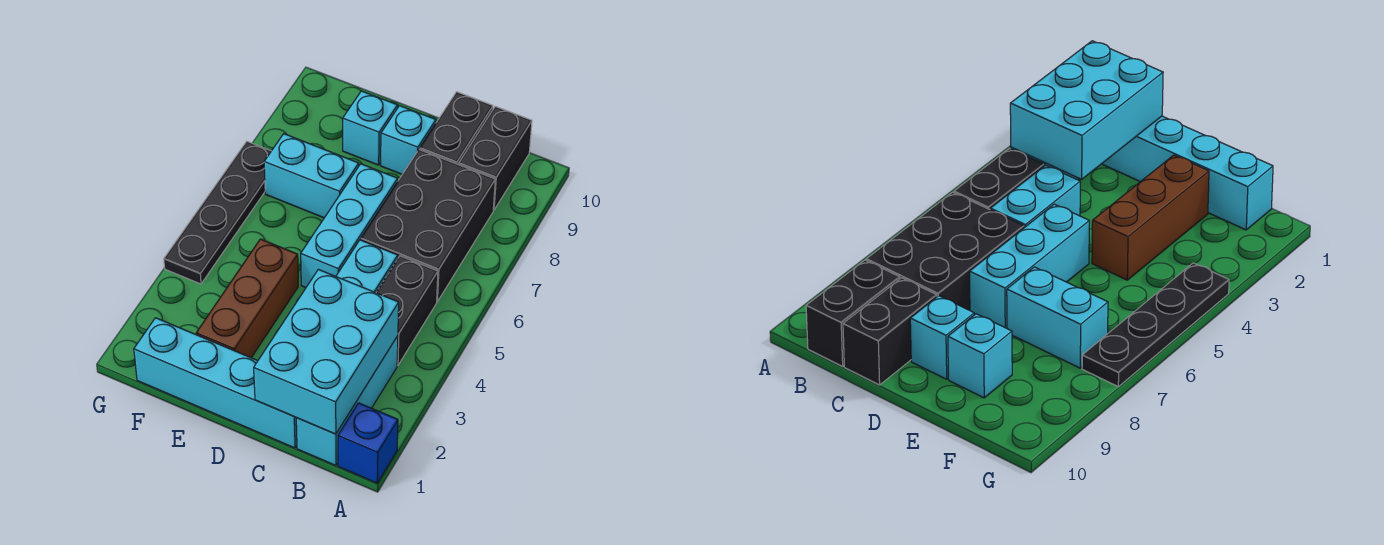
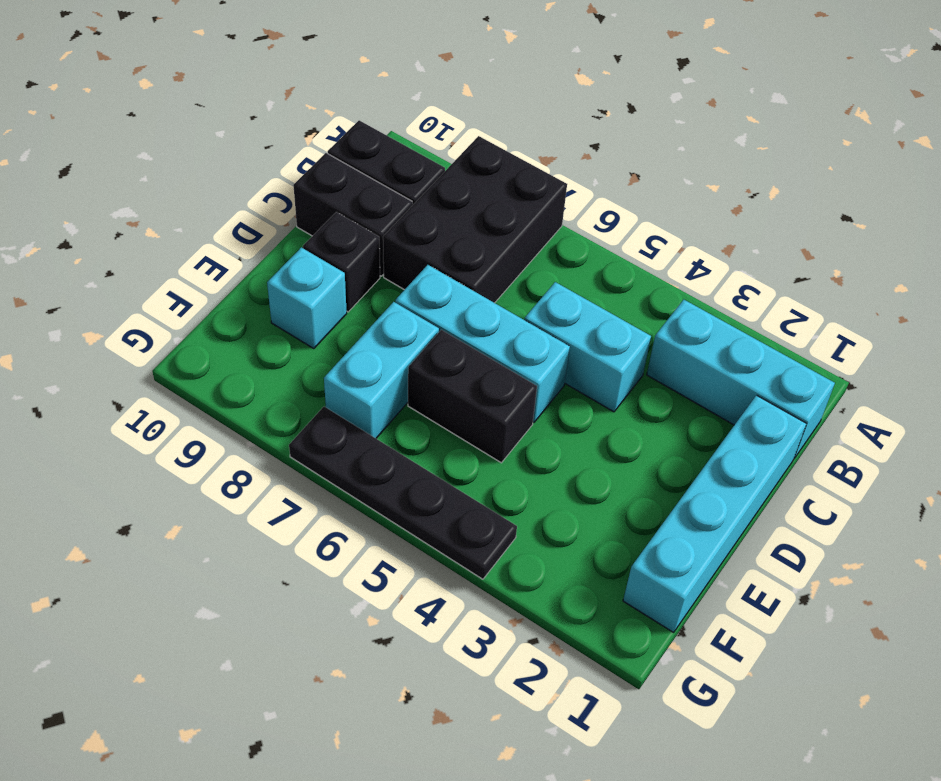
blue 1x1 brick [338,403,398,483] -> none
cyan 2x3 brick [254,269,399,434] -> none
black 1x2 brick [376,256,438,365] -> black 1x2 brick moved to [408,330,537,463]
black 2x3 brick [361,149,495,302] -> black 2x3 brick turned to [383,136,567,303]
cyan 1x1 brick [381,106,436,174] -> black 1x1 brick [303,212,380,312]
brown 1x3 brick [196,239,298,358] -> none

